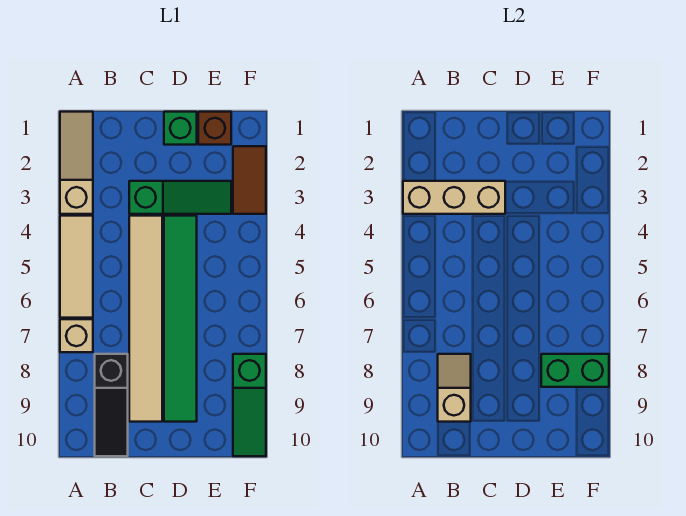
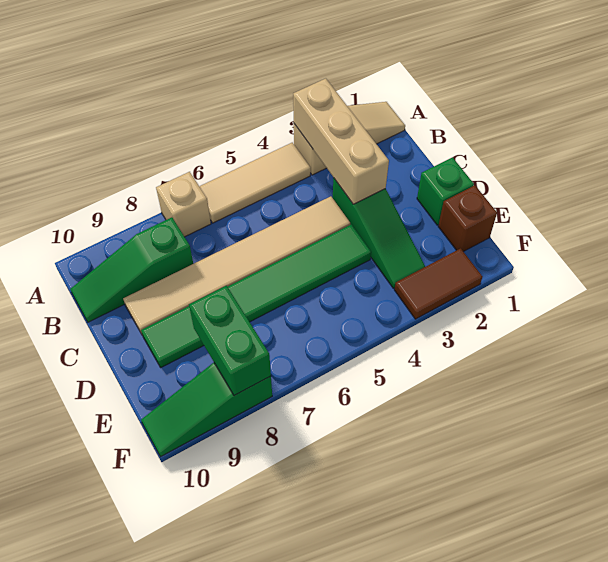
black 1x3 slope [95,354,128,456] -> green 1x3 slope [70,217,193,322]
tan 1x2 slope [438,354,471,422] -> none

